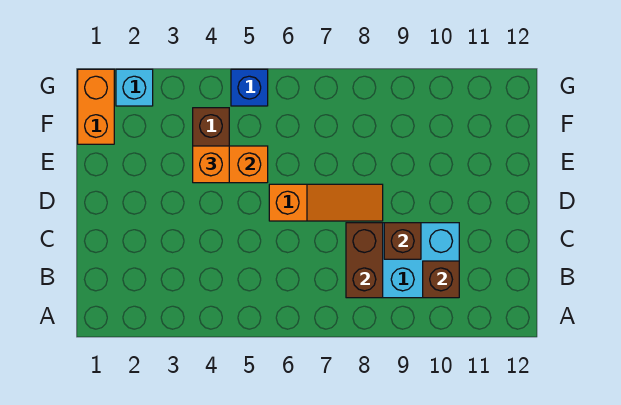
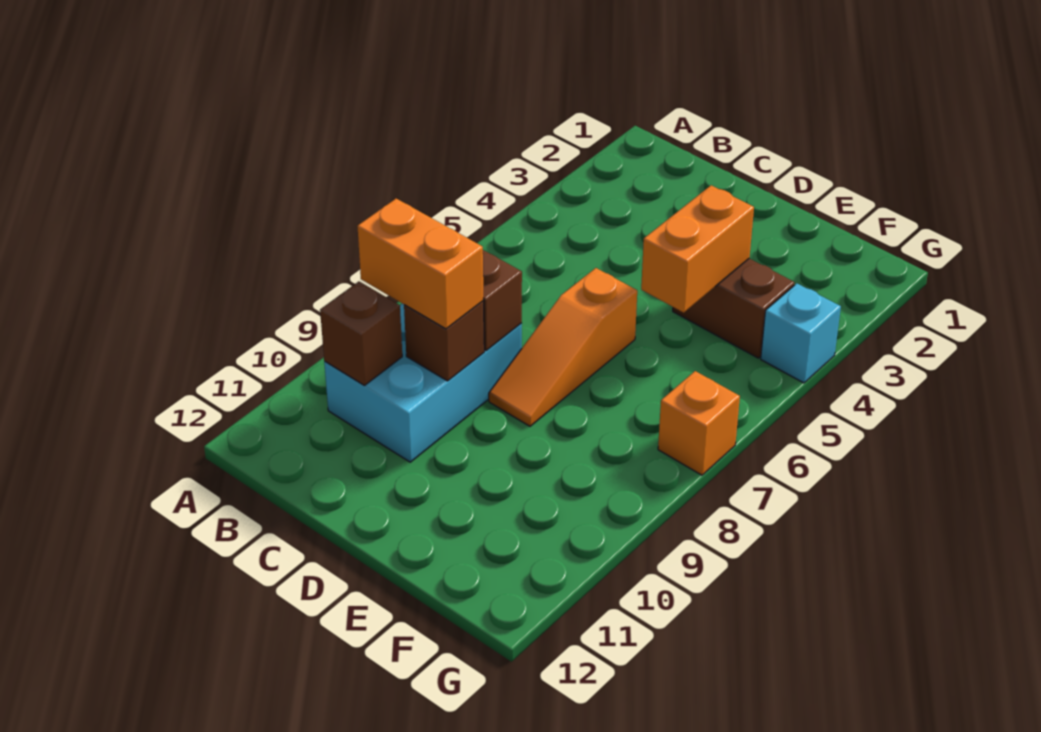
orange 1x1 brick [193,146,229,183] -> orange 1x1 brick moved to [658,371,740,475]
orange 1x2 brick [78,69,114,144] -> orange 1x2 brick moved to [357,199,484,329]
cyan 1x1 brick [116,69,153,106] -> cyan 1x1 brick moved to [761,284,841,383]
blue 1x1 brick [231,69,268,106] -> none

